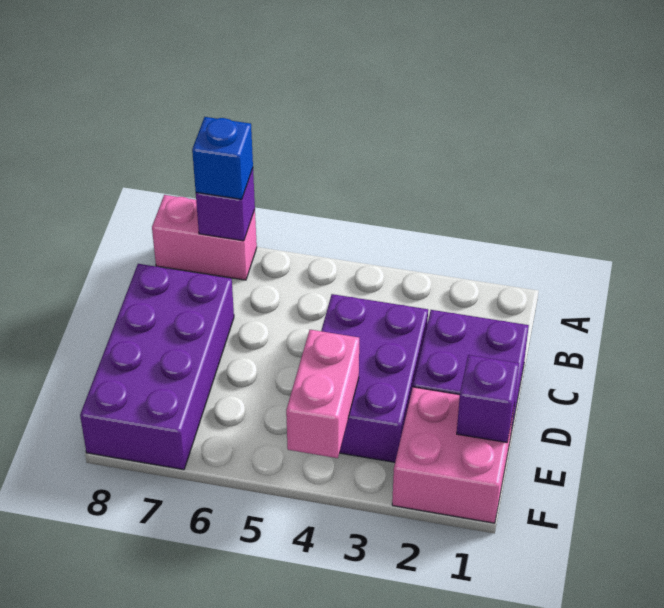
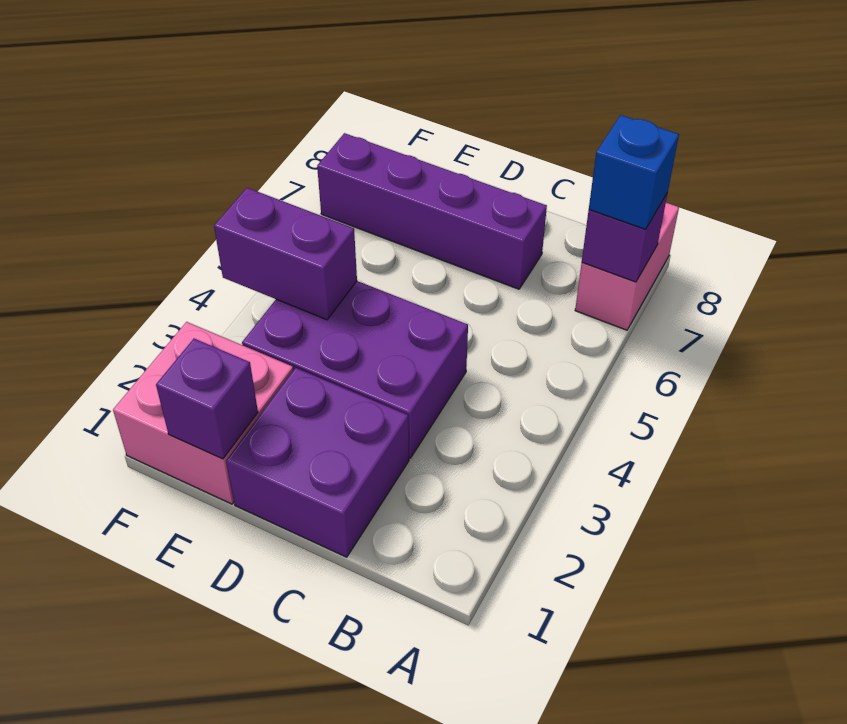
purple 2x4 brick [80,264,234,470] -> purple 1x4 brick [317,133,547,289]
pink 1x2 brick [286,330,359,458] -> purple 1x2 brick [214,188,357,320]

